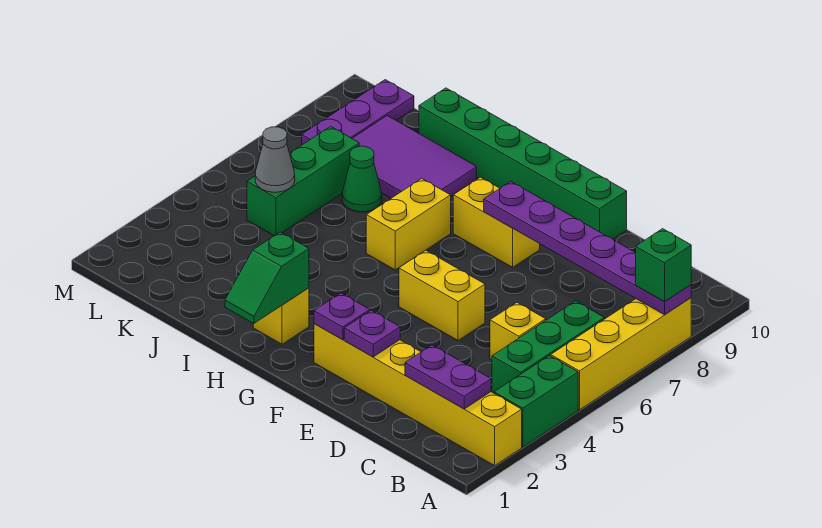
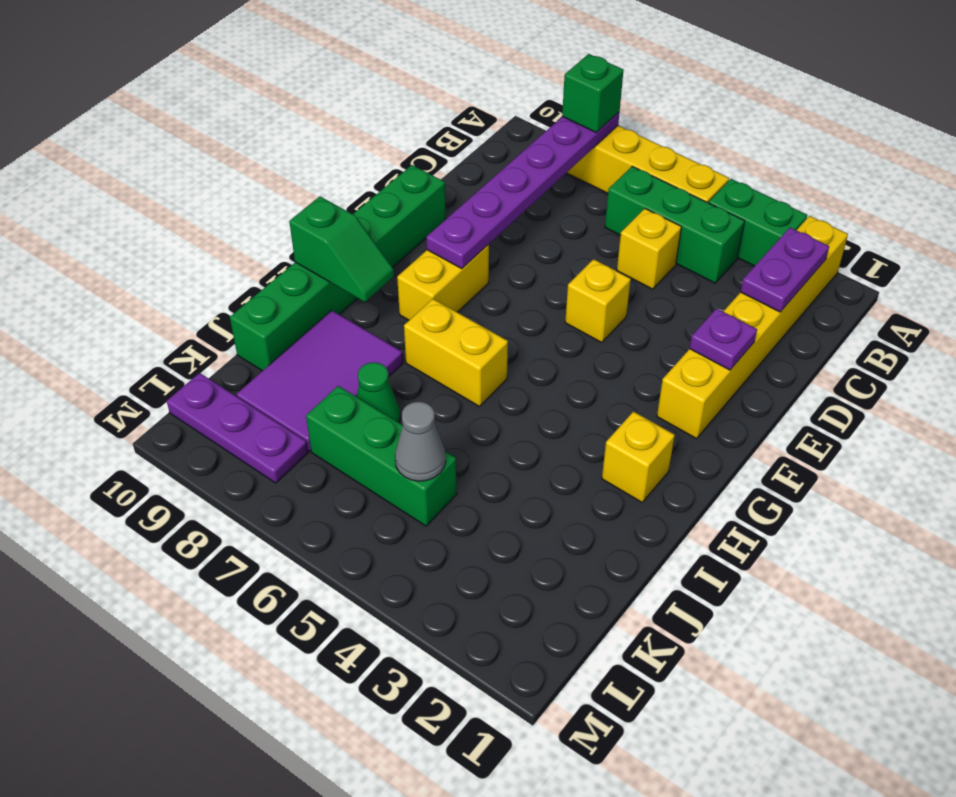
yellow 1x2 brick [399,250,485,340] -> yellow 1x1 brick [565,259,631,343]
purple 1x1 plate [314,293,370,340] -> none
green 1x2 slope [225,232,309,324] -> green 1x2 slope moved to [289,197,394,302]

